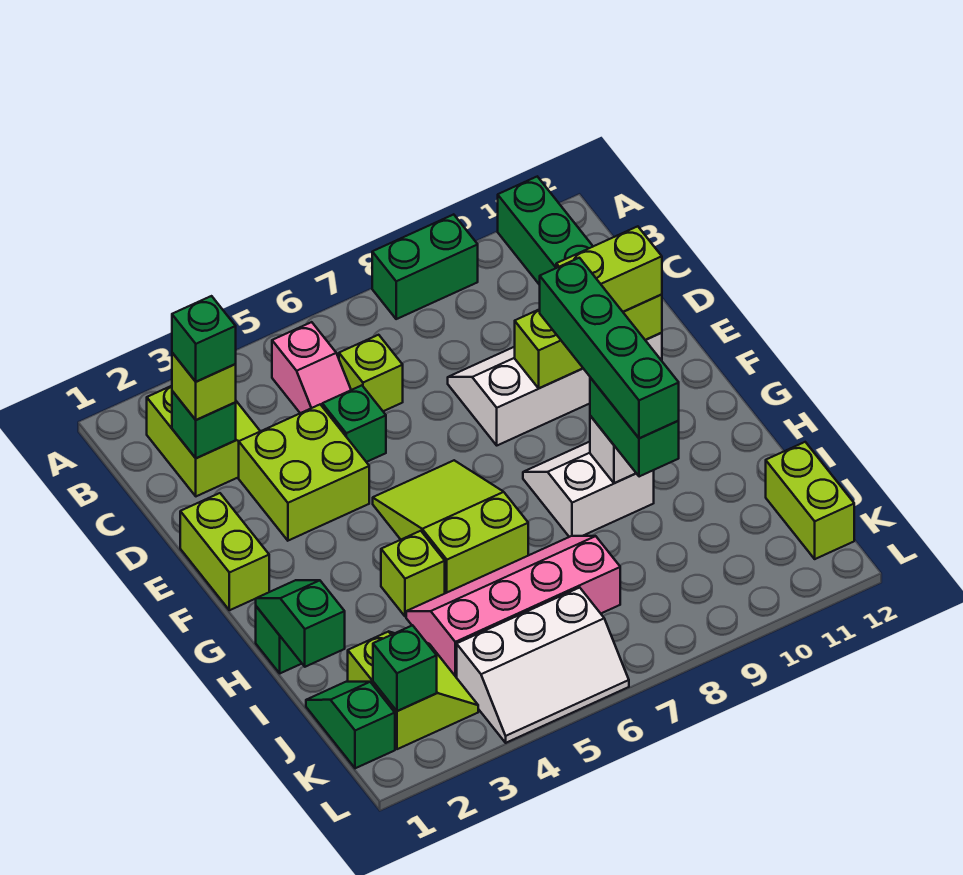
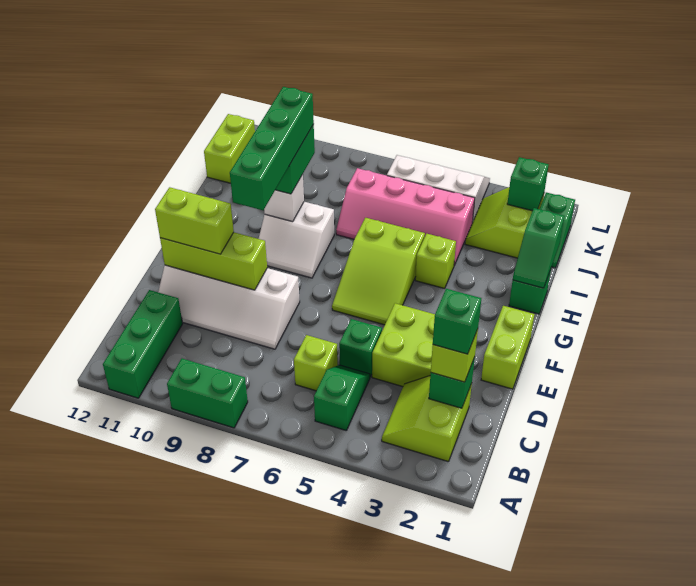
pink 1x2 slope [272,322,351,413] -> green 1x2 slope [314,365,370,431]

